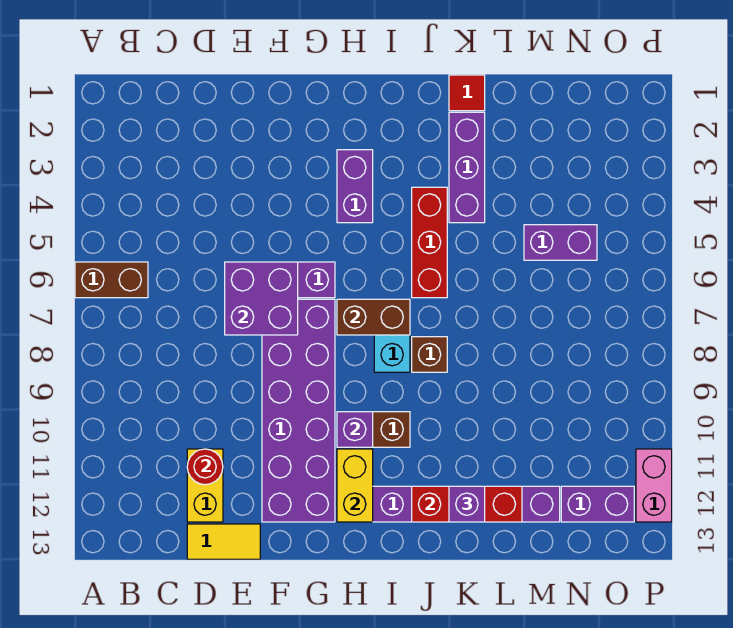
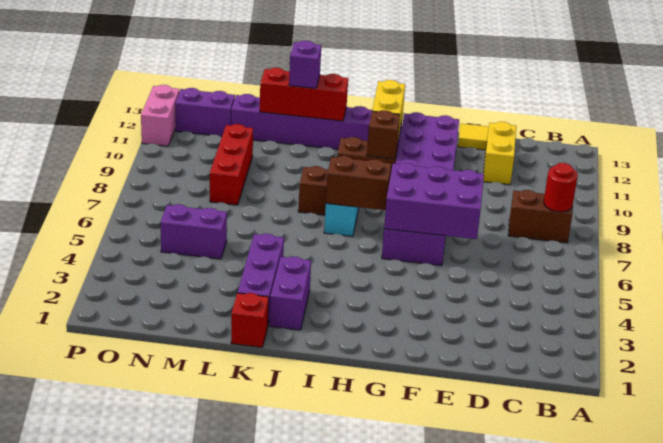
brown 1x2 brick [75,262,148,298] -> brown 1x2 brick moved to [508,190,573,243]
red 1x1 round brick [187,449,223,485] -> red 1x1 round brick moved to [544,163,578,212]
purple 2x2 brick [225,262,298,335] -> purple 2x3 brick [384,163,484,239]
purple 1x2 brick [337,150,373,223] -> purple 1x2 brick moved to [270,257,311,330]
purple 1x1 brick [337,412,373,447] -> brown 1x1 brick [367,110,400,159]
red 1x3 brick [412,187,447,298] -> red 1x3 brick moved to [210,124,253,205]
red 1x1 tile [449,75,485,111] -> red 1x1 brick [231,293,269,347]

